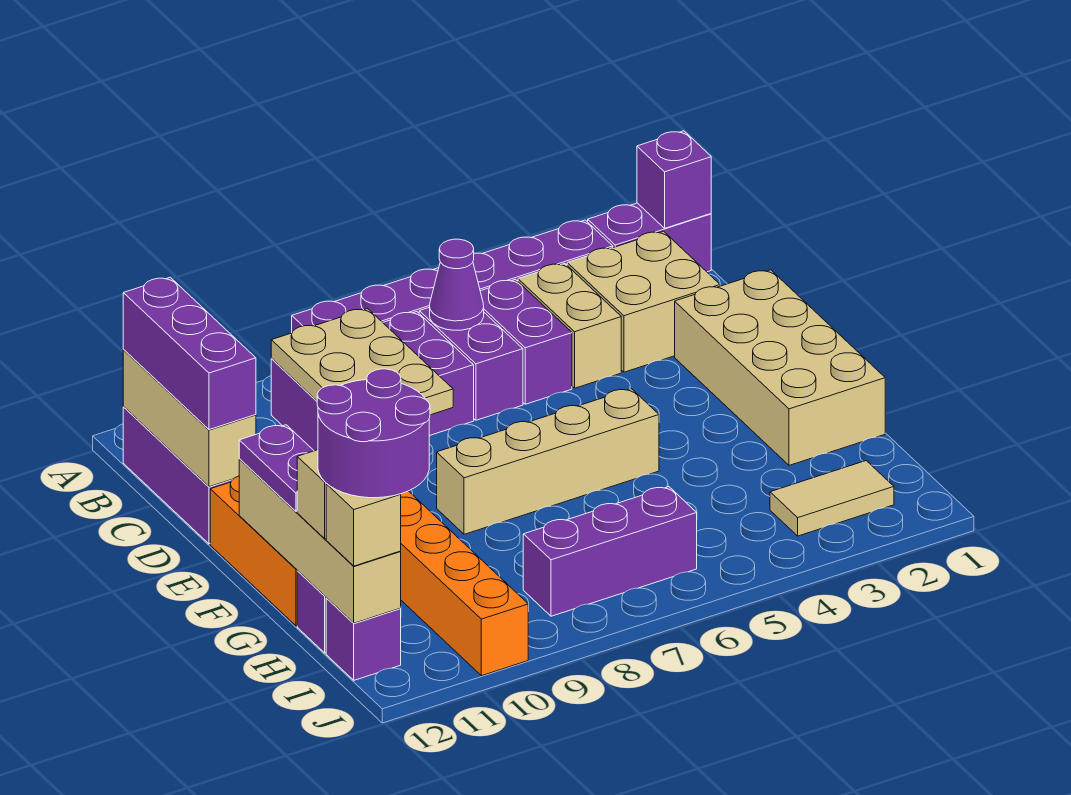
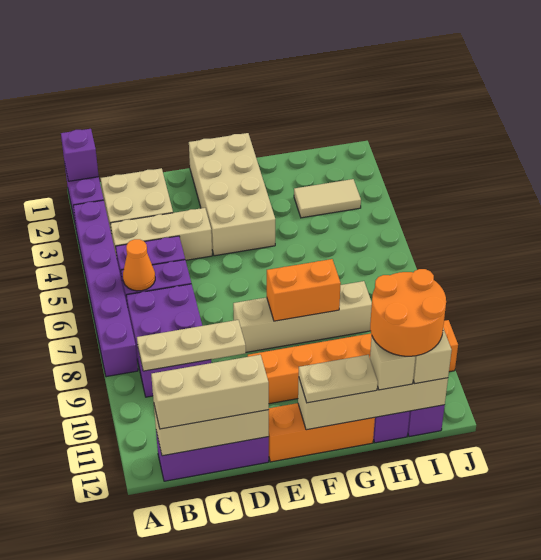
tan 1x2 brick [518,263,621,388] -> tan 1x3 brick [110,208,212,260]
purple 1x1 cone [430,239,484,330] -> orange 1x1 cone [123,239,155,291]
tan 2x3 plate [271,309,453,415] -> tan 1x3 plate [137,320,246,371]
purple 1x3 brick [123,277,256,430] -> tan 1x3 brick [151,355,269,429]
tan 2x4 brick [675,270,885,465] -> tan 2x4 brick turned to [189,133,275,256]
tan 1x4 brick [437,389,659,534] -> tan 1x4 brick turned to [233,281,372,352]
none -> orange 1x2 brick [267,259,341,321]
purple 1x2 plate [239,425,314,511] -> tan 1x2 plate [299,355,378,403]
purple 2x2 round brick [317,369,430,498] -> orange 2x2 round brick [370,269,446,356]
tan 1x2 tile [770,461,894,536] -> tan 1x2 tile turned to [294,179,361,218]
purple 1x3 brick [523,487,697,616] -> none

